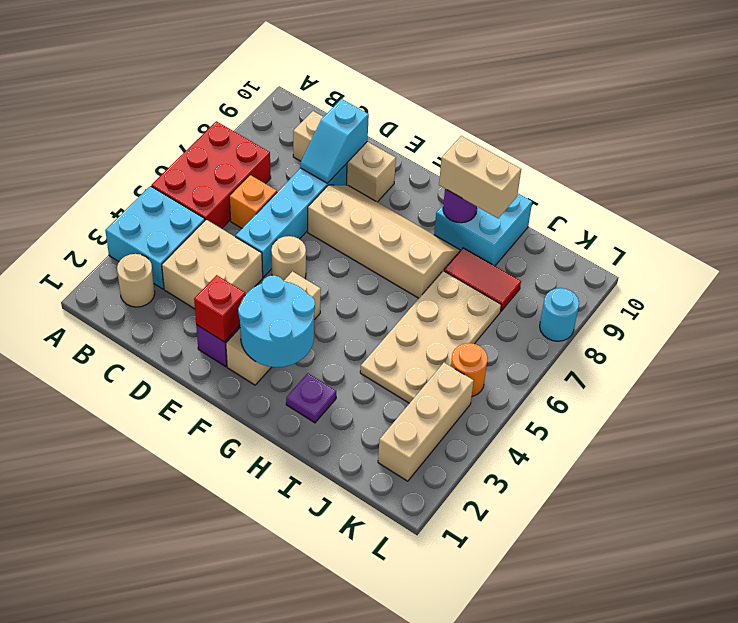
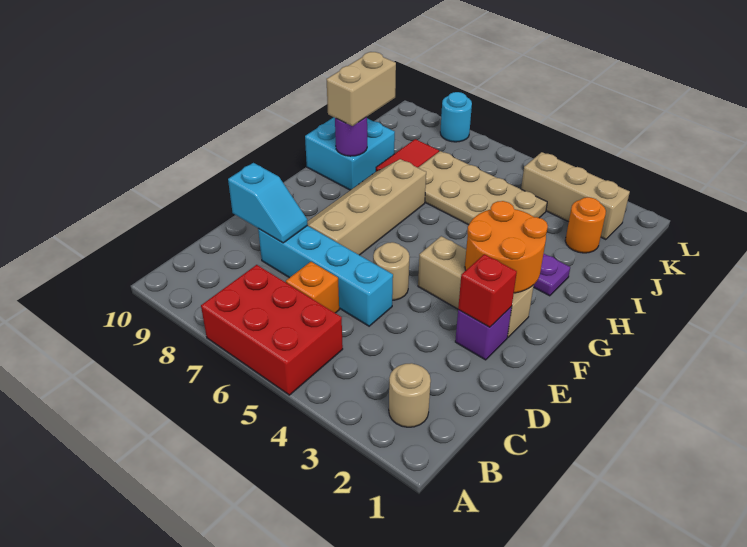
cyan 2x2 brick [105,186,205,289] -> none
tan 2x2 brick [162,220,263,309] -> none
tan 1x3 brick [293,111,396,202] -> none
cyan 2x2 round brick [238,275,315,367] -> orange 2x2 round brick [465,201,548,293]
orange 1x1 round brick [451,343,488,396] -> orange 1x1 round brick moved to [565,197,606,253]

